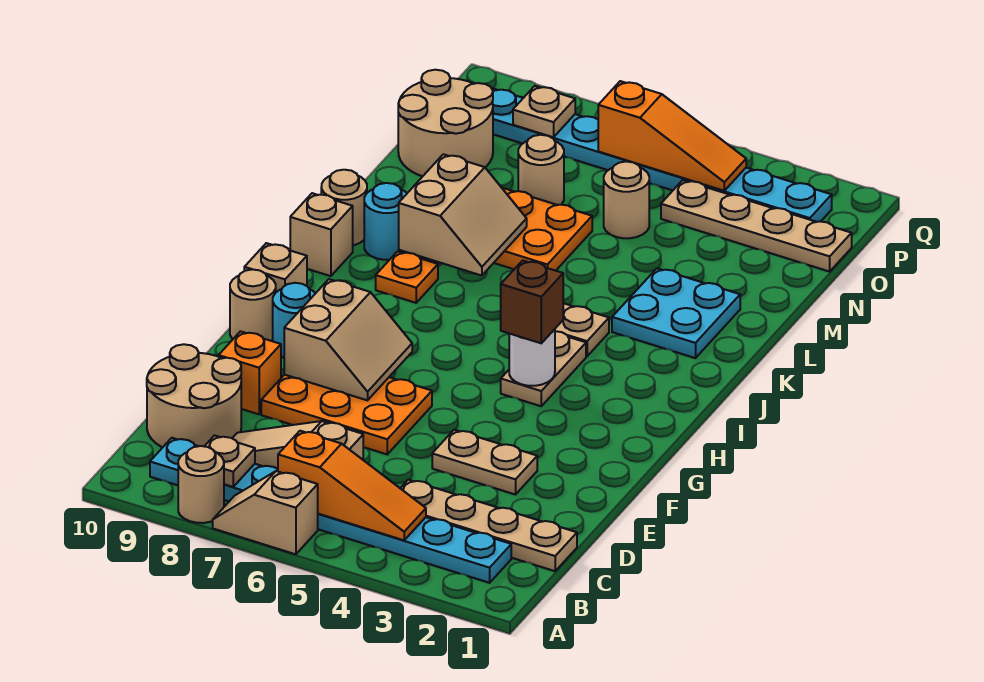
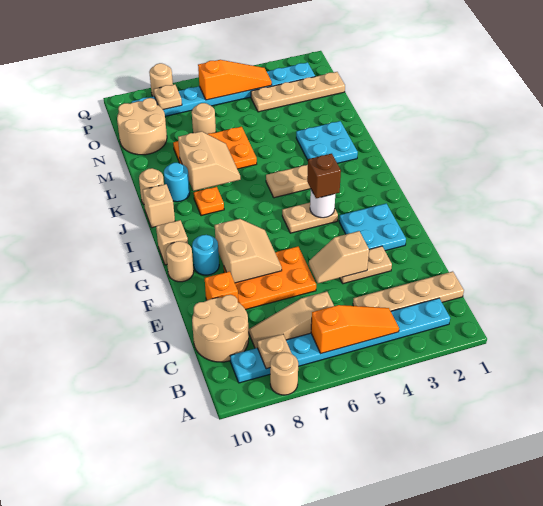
tan 1x2 slope [213,471,318,554] -> tan 1x2 slope moved to [309,231,369,283]
none -> cyan 2x2 plate [339,204,406,251]
tan 1x2 plate [501,331,586,406] -> tan 1x2 plate turned to [282,203,338,233]
tan 1x1 round brick [604,162,650,238] -> tan 1x1 round brick moved to [149,63,173,96]

